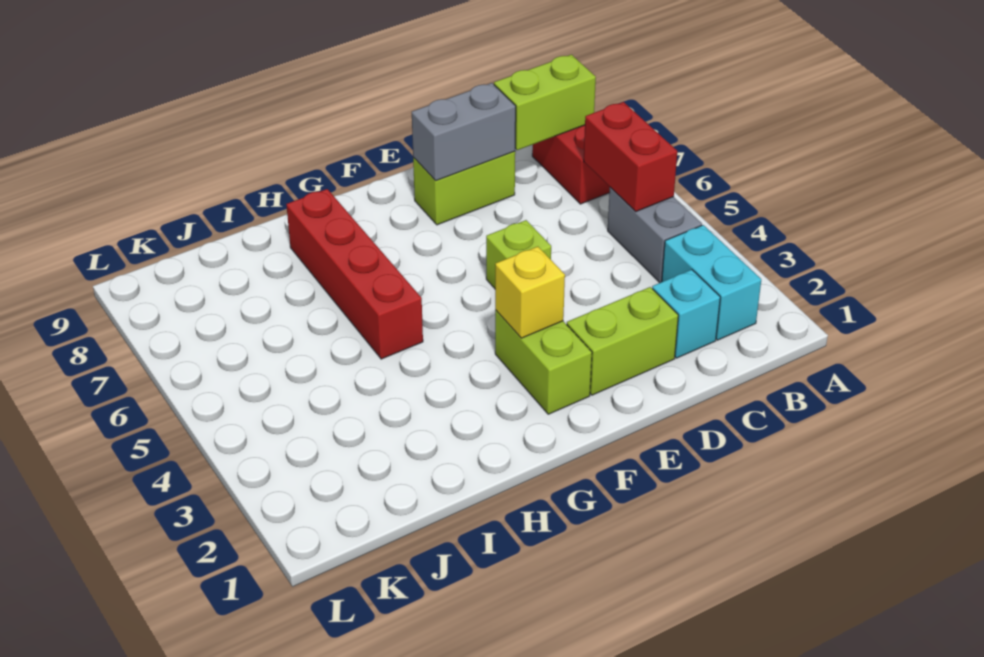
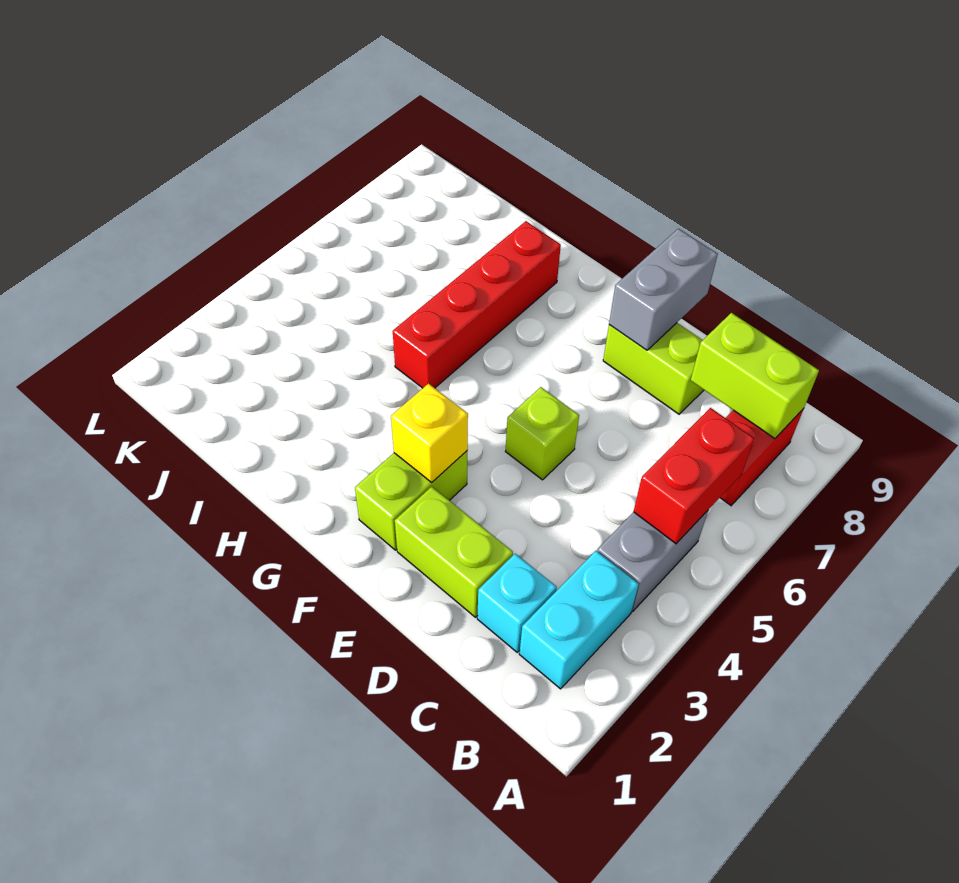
grey 1x2 brick [412,83,516,181] -> grey 1x2 brick turned to [609,229,718,350]

